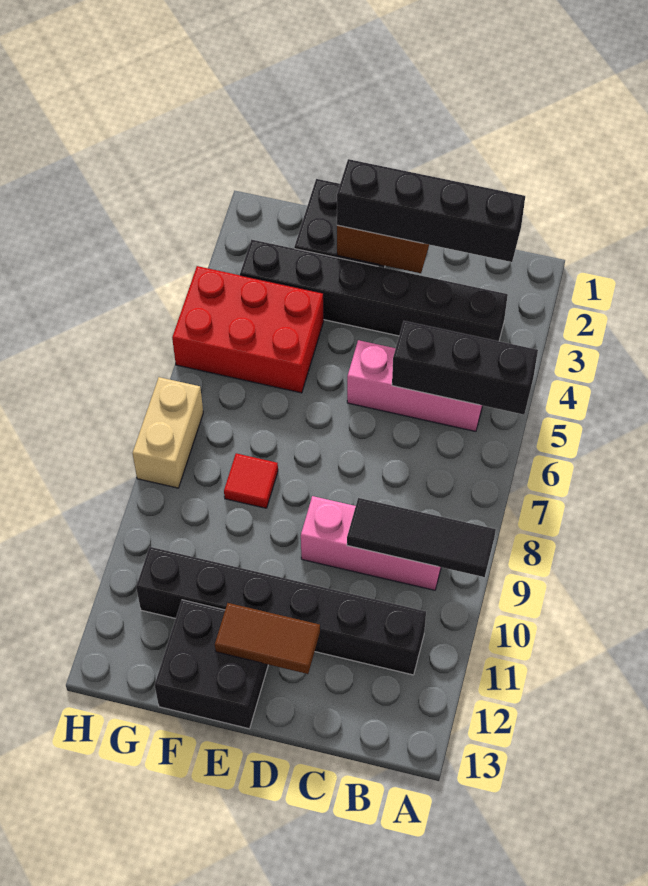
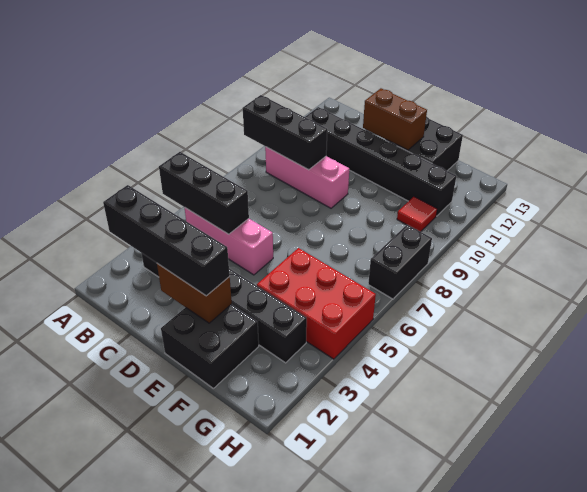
black 1x3 tile [347,498,496,577] -> black 1x3 brick [243,95,327,170]
brown 1x2 tile [215,603,320,674] -> brown 1x2 brick [363,88,427,150]
red 1x1 tile [224,453,278,508] -> red 1x1 tile moved to [397,197,437,232]
tan 1x2 brick [132,377,203,488] -> black 1x2 brick [368,225,432,299]

